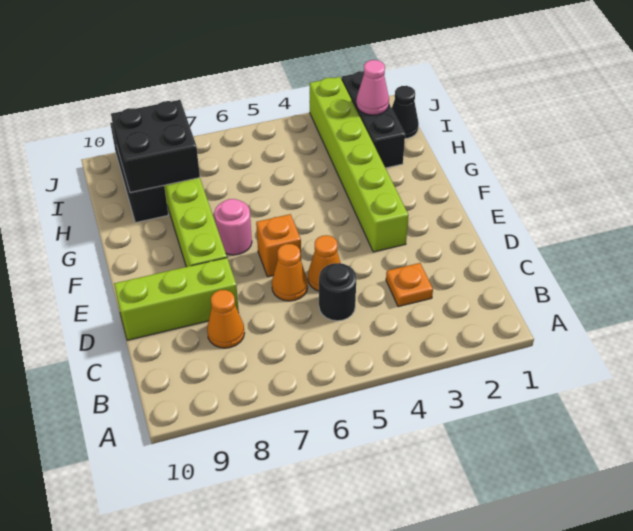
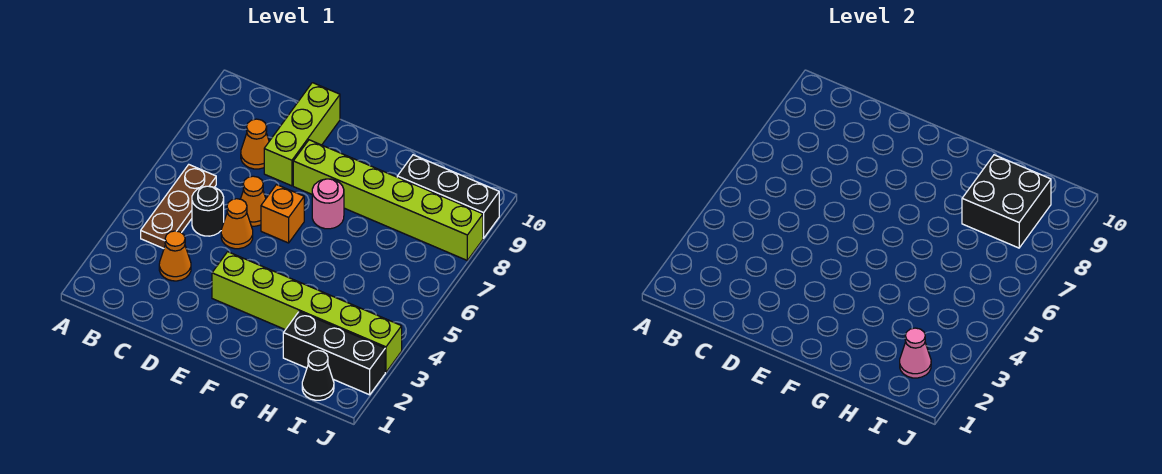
none -> brown 1x3 plate [141,165,216,248]
orange 1x1 plate [386,263,433,307] -> orange 1x1 cone [159,231,191,281]

